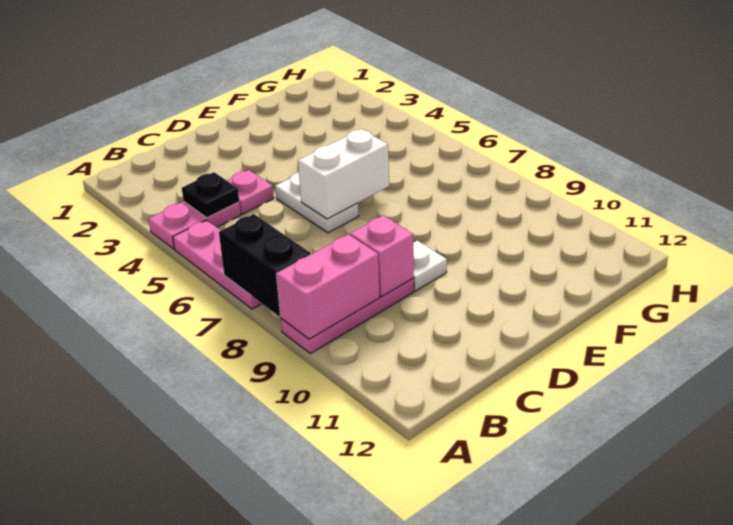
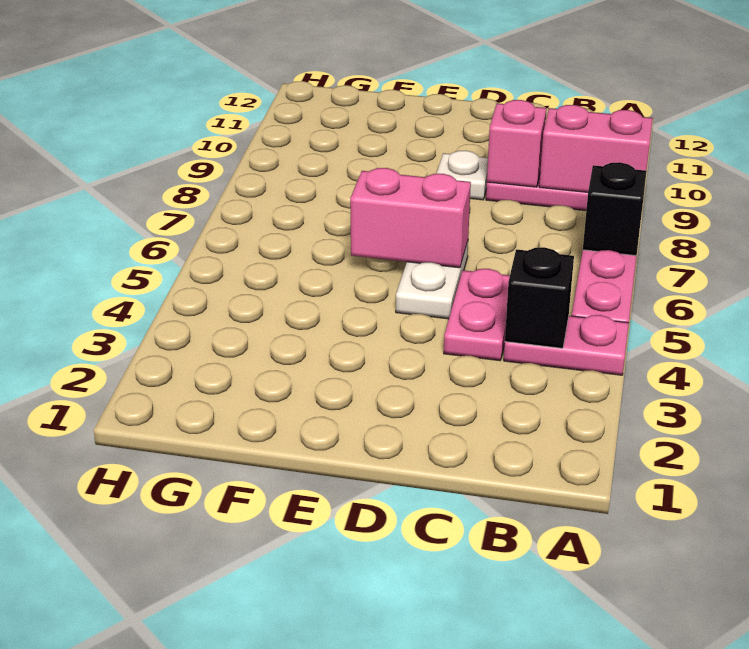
black 1x2 brick [219,214,311,316] -> black 1x1 brick [583,162,647,256]
black 1x1 plate [182,172,239,218] -> black 1x1 brick [505,247,574,348]
pink 1x1 plate [227,170,274,214] -> pink 1x2 plate [444,269,510,361]
white 1x2 brick [298,129,389,219] -> pink 1x2 brick [350,168,471,268]

